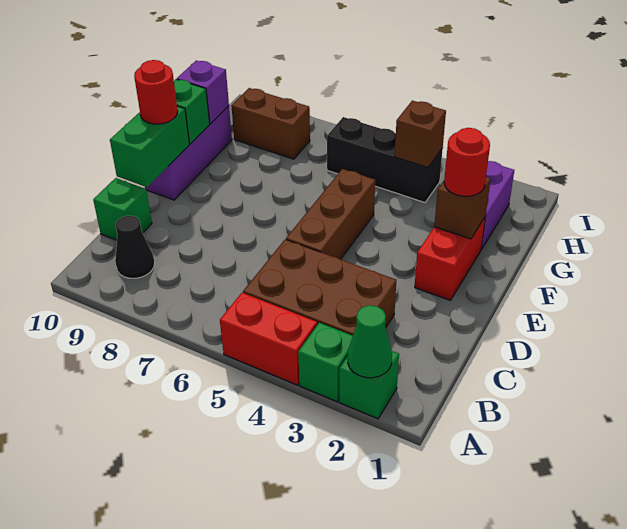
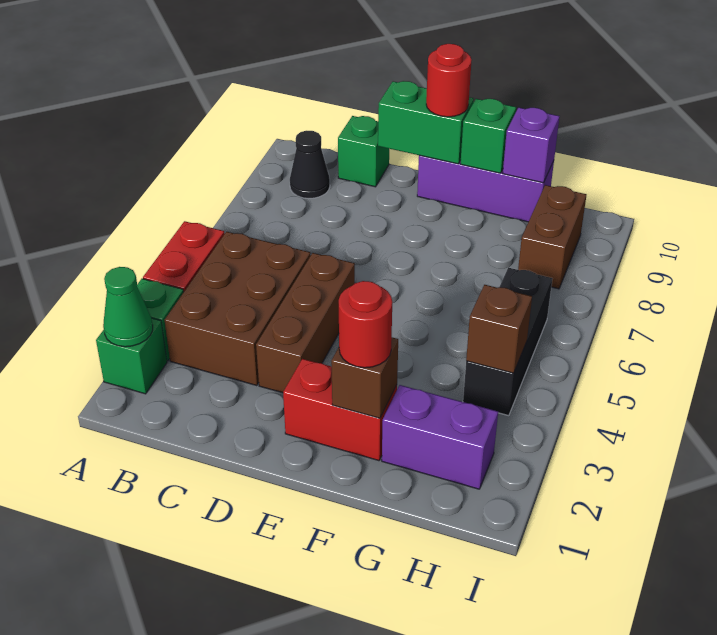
brown 1x3 brick [286,169,375,259] -> brown 1x3 brick turned to [256,253,355,393]

